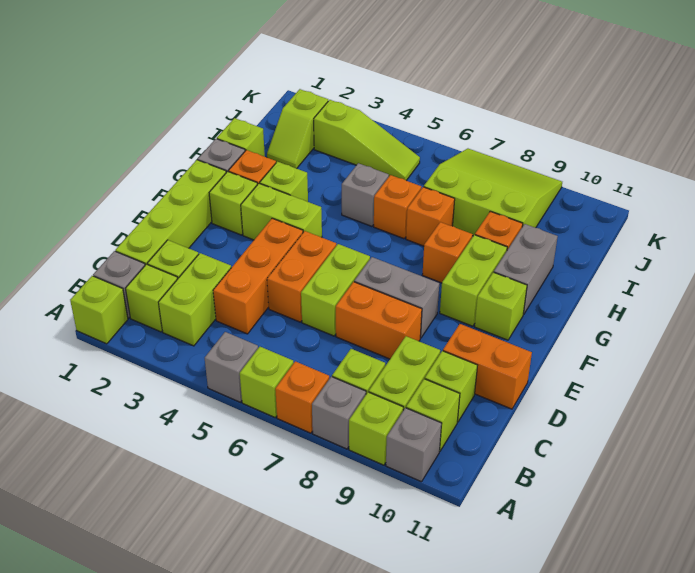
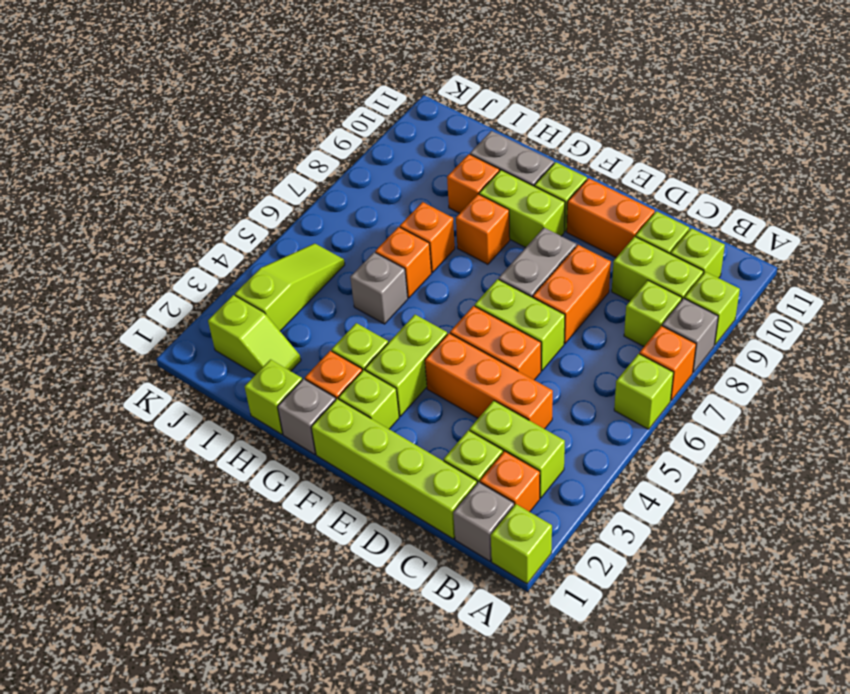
grey 1x1 brick [205,332,258,402] -> none
grey 1x1 brick [386,408,442,482] -> none
lime 1x1 brick [126,264,178,332] -> orange 1x1 brick [480,451,540,512]
orange 1x2 brick [443,324,532,409] -> orange 1x2 brick turned to [567,178,654,257]
lime 3x3 slope [424,149,562,236] -> none

